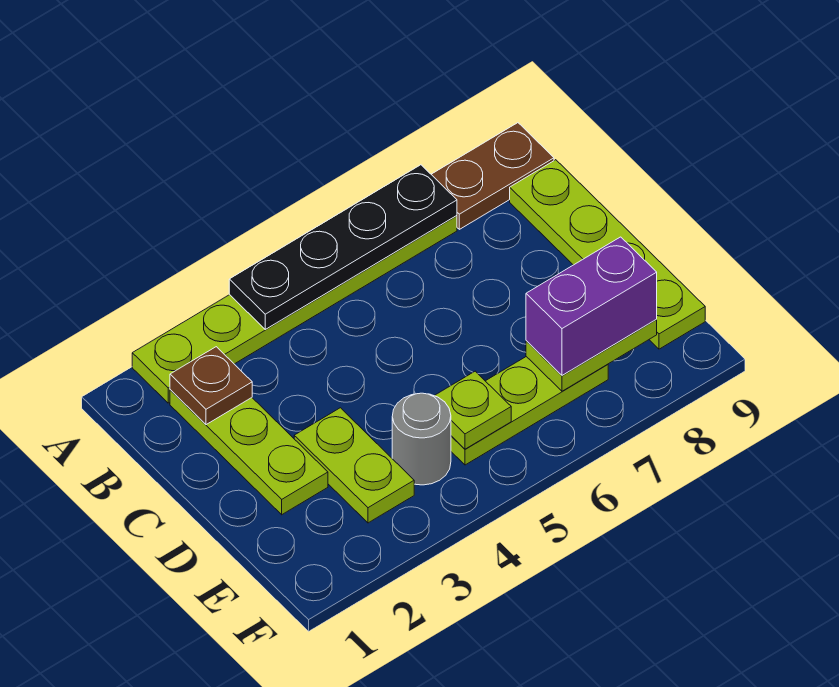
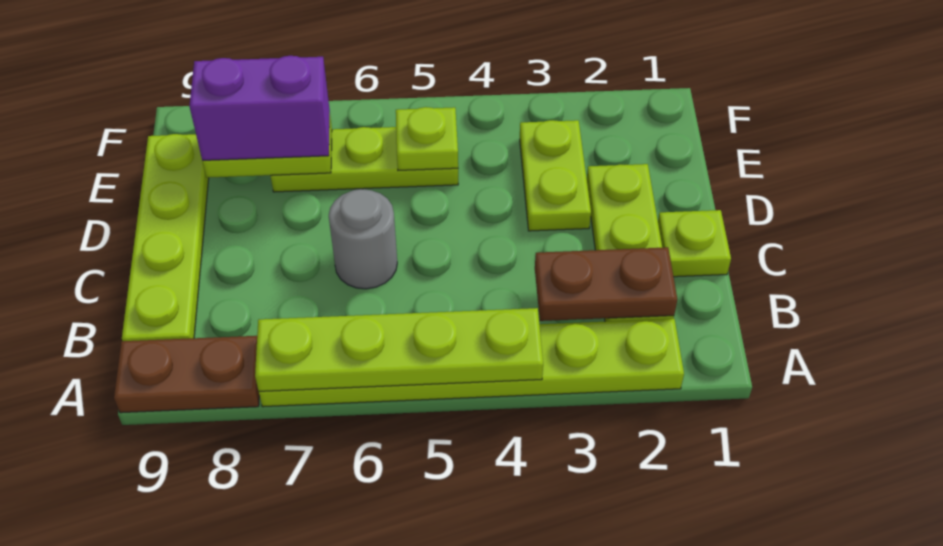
black 1x4 plate [229,165,457,329] -> lime 1x4 plate [255,308,543,391]
brown 1x1 plate [170,347,252,425] -> brown 1x2 plate [535,247,677,321]
none -> lime 1x1 plate [658,210,731,277]
grey 1x1 round brick [392,393,451,485] -> grey 1x1 round brick moved to [329,189,397,289]

